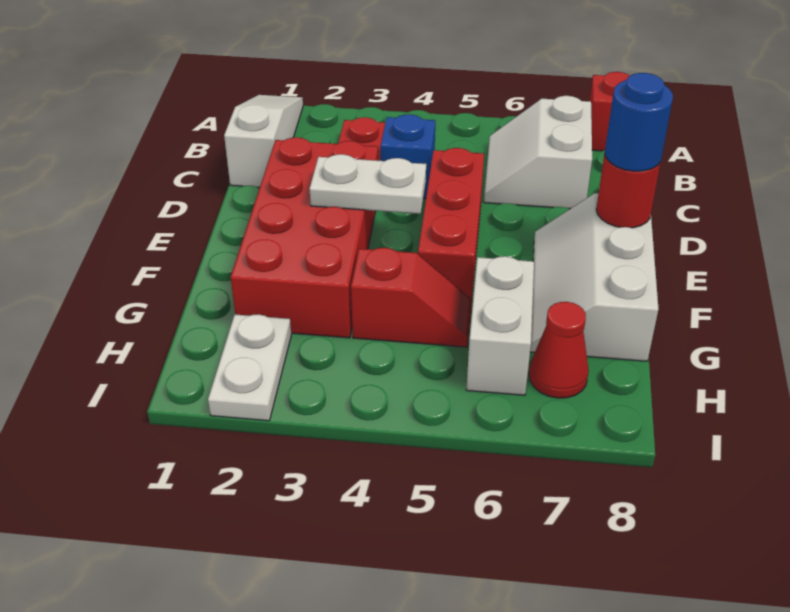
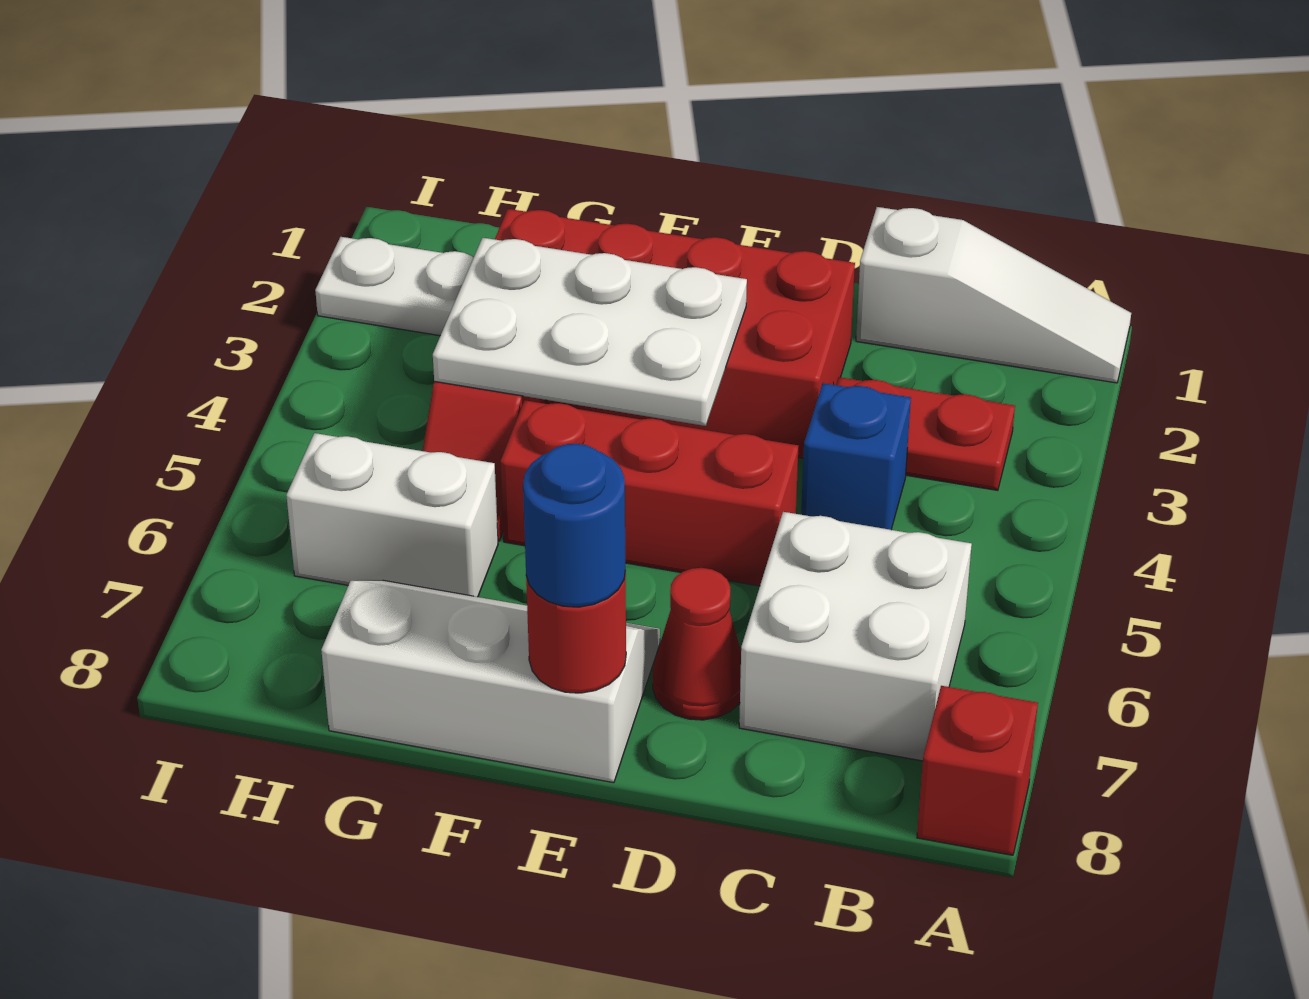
white 2x2 slope [484,96,592,209] -> white 2x2 brick [739,512,972,761]
white 1x2 plate [310,154,426,214] -> white 2x3 plate [433,238,747,426]
red 1x1 cone [529,302,589,398] -> red 1x1 cone moved to [653,568,741,720]

